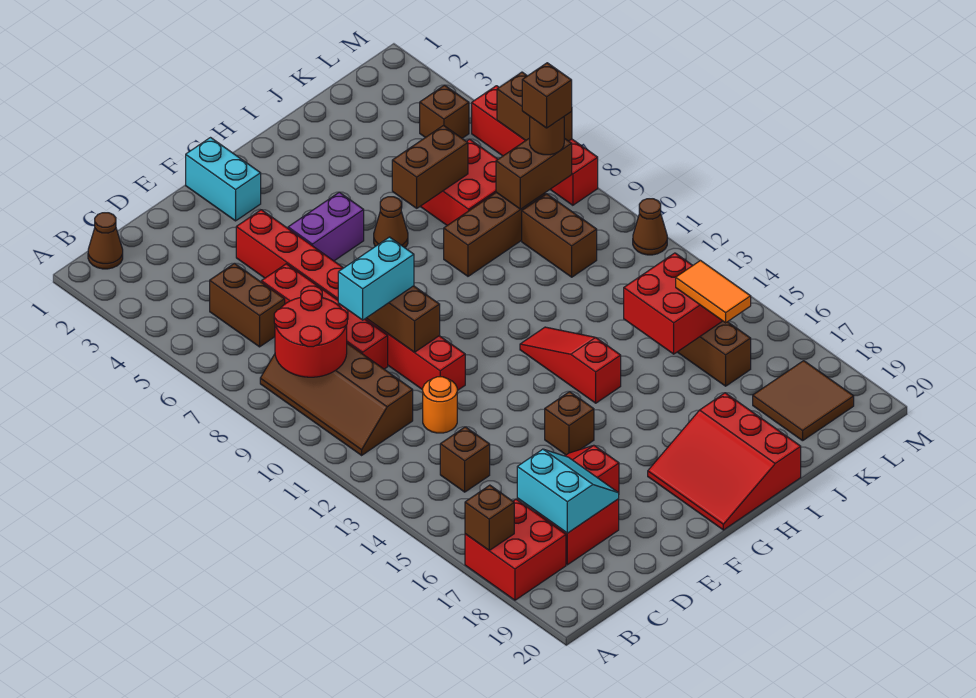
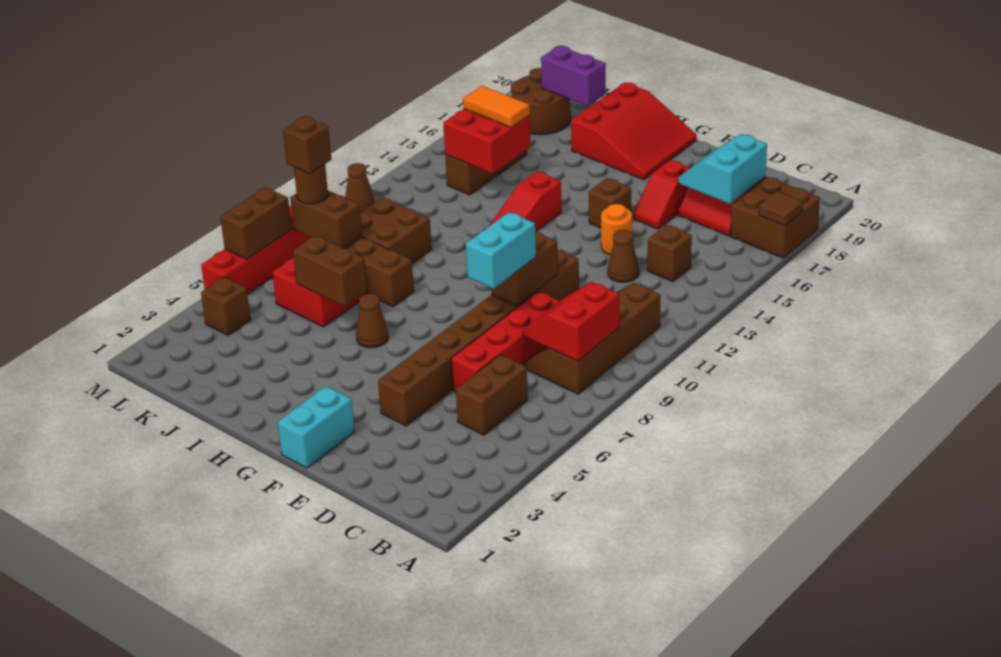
red 2x2 brick [465,499,566,600] -> brown 2x2 brick [730,177,820,258]
brown 1x1 brick [465,485,514,550] -> brown 1x1 tile [759,191,803,226]
brown 1x1 cone [88,213,123,269] -> brown 1x1 cone moved to [608,230,639,282]
brown 2x4 slope [260,343,413,455] -> brown 2x4 slope turned to [524,283,660,394]
red 2x2 round brick [274,290,347,377] -> red 2x2 slope [523,282,619,361]
cyan 1x2 brick [338,237,414,320] -> cyan 1x2 brick turned to [466,212,536,289]
orange 1x1 round brick [423,377,457,433] -> orange 1x1 round brick moved to [601,204,632,255]
red 1x8 brick [236,210,465,391] -> brown 1x8 brick [378,249,579,426]
purple 1x2 brick [288,192,364,261] -> purple 1x2 brick moved to [541,46,606,106]
brown 1x2 brick [522,194,597,277] -> brown 2x2 brick [360,197,432,263]
orange 1x2 tile [676,260,751,323] -> orange 1x2 tile turned to [463,86,530,128]
brown 2x2 tile [753,361,854,441] -> brown 2x2 round brick [511,68,571,135]

